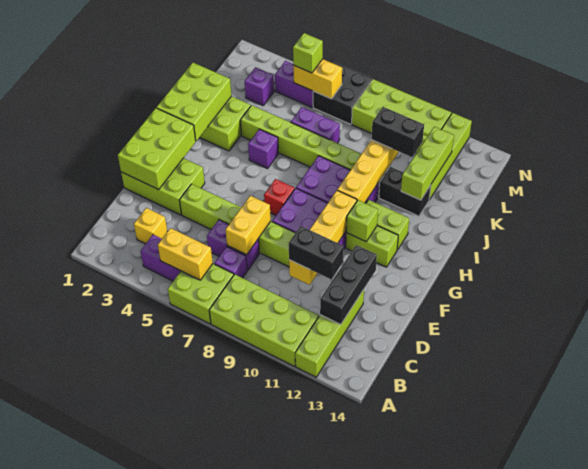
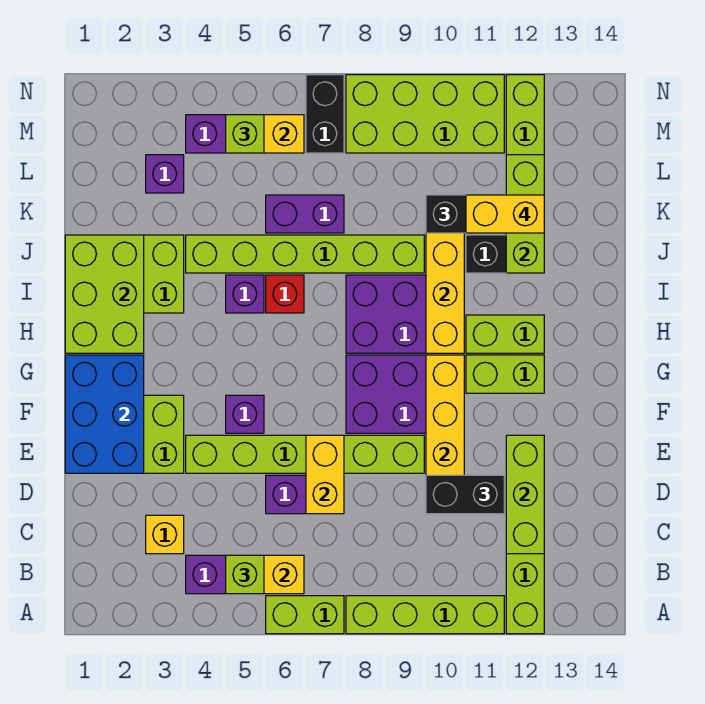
lime 2x2 brick [168,264,234,324] -> lime 1x2 brick [266,596,344,634]
lime 2x4 brick [209,274,319,366] -> lime 1x4 brick [346,596,504,634]
purple 1x1 brick [214,247,247,278] -> purple 1x1 brick moved to [226,395,264,433]
black 1x3 brick [320,245,377,324] -> lime 1x3 brick [506,435,544,554]
lime 2x3 brick [118,108,196,190] -> blue 2x3 brick [65,355,144,473]
red 1x1 brick [264,179,295,215] -> red 1x1 brick moved to [266,275,304,313]
lime 1x1 brick [346,200,378,242] -> lime 1x1 brick moved to [226,555,264,594]
none -> yellow 1x2 brick [466,195,544,233]
black 2x2 brick [313,63,372,124] -> black 1x2 brick [306,75,344,153]

